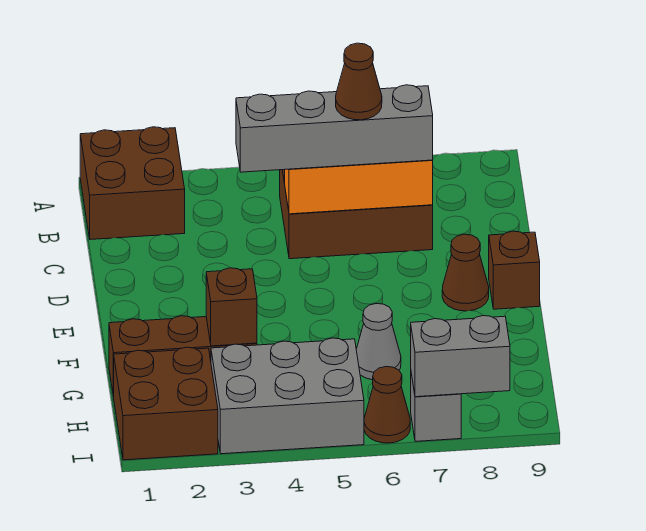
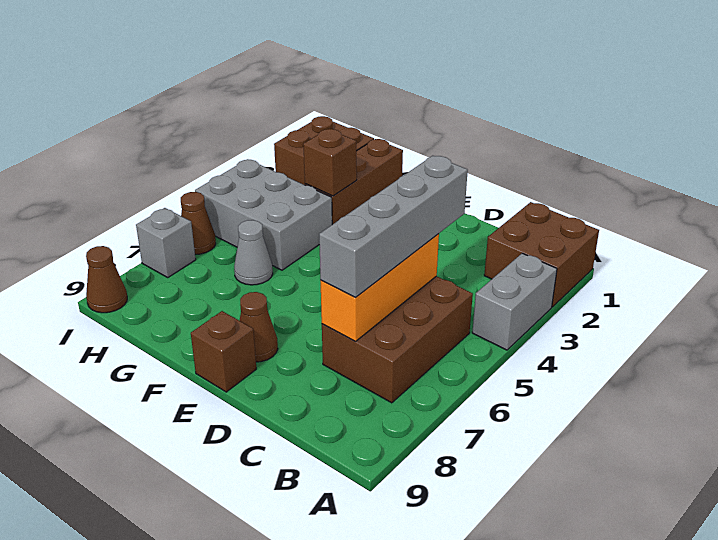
brown 1x1 cone [336,43,382,120] -> brown 1x1 cone moved to [86,246,127,313]
grey 2x3 brick [211,338,364,454] -> grey 2x3 brick turned to [195,159,332,270]
grey 1x2 brick [411,316,510,397] -> grey 1x2 brick moved to [472,253,557,350]

